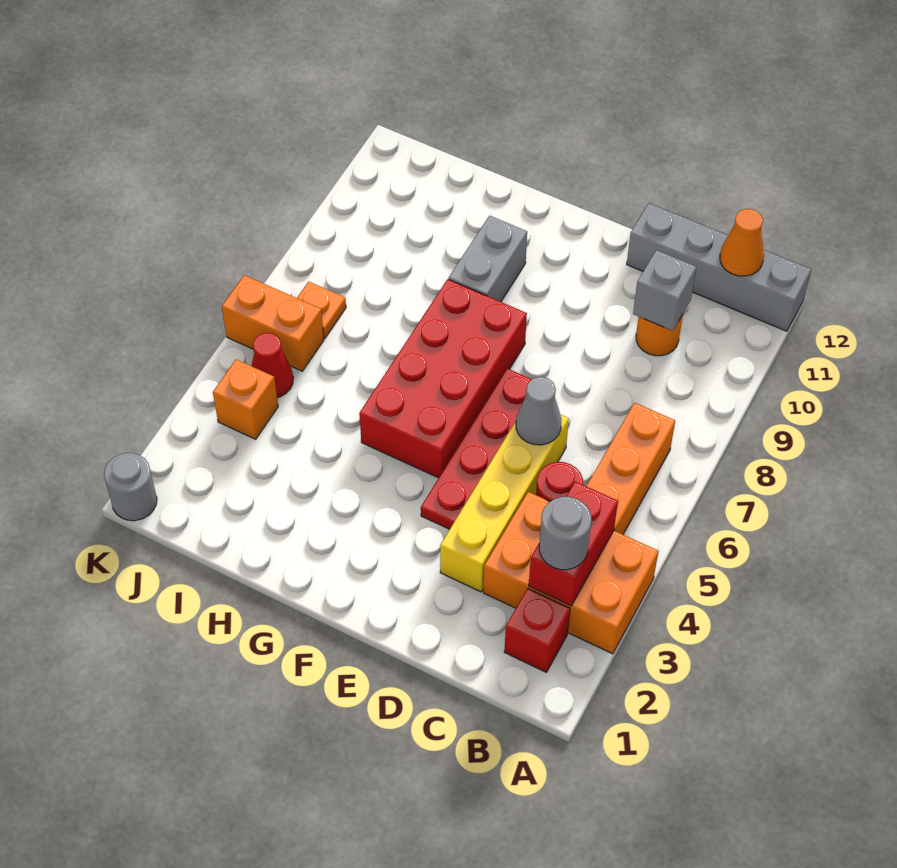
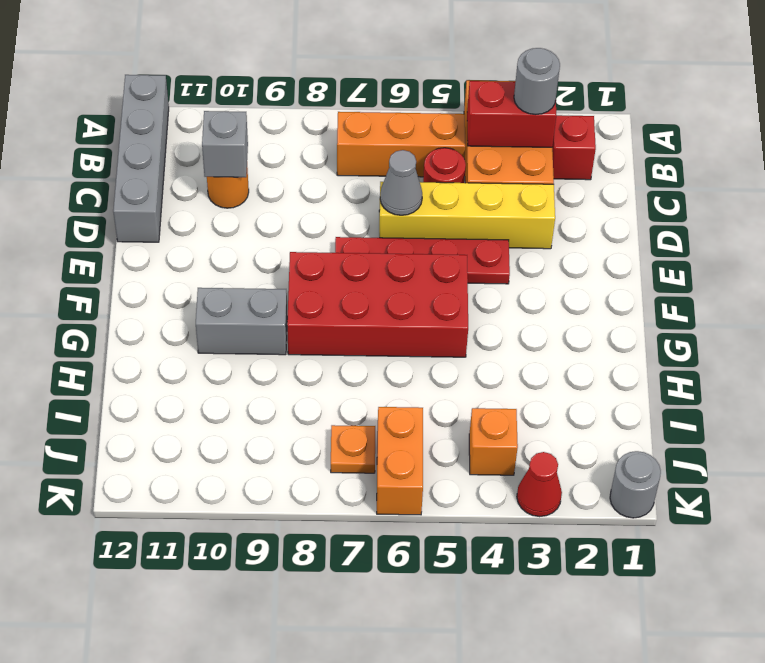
orange 1x1 cone [720,209,764,276] -> none
red 1x1 cone [251,333,293,398] -> red 1x1 cone moved to [517,452,562,517]

